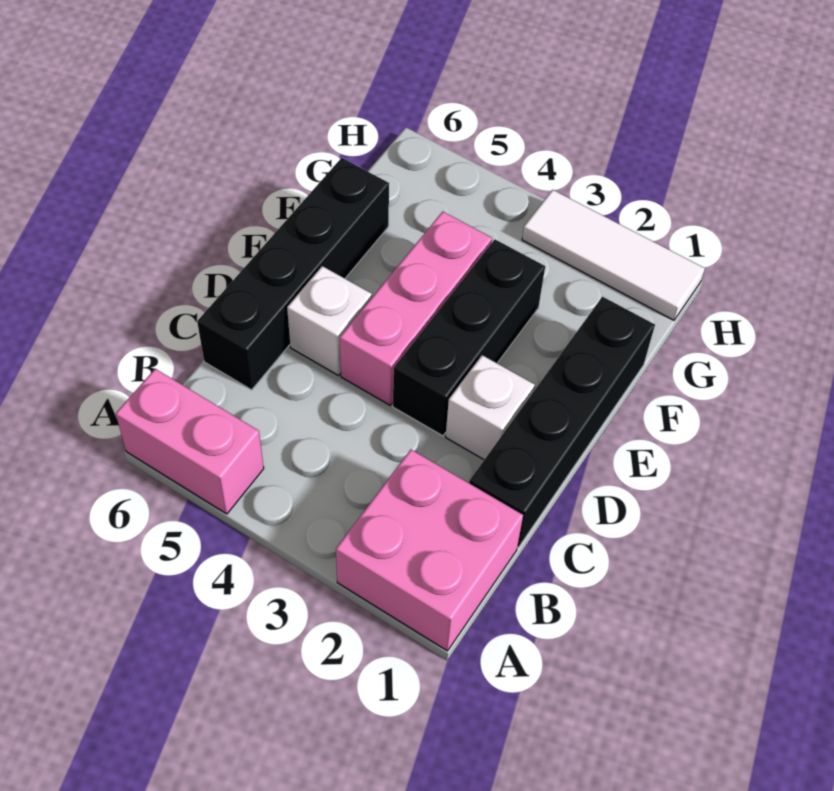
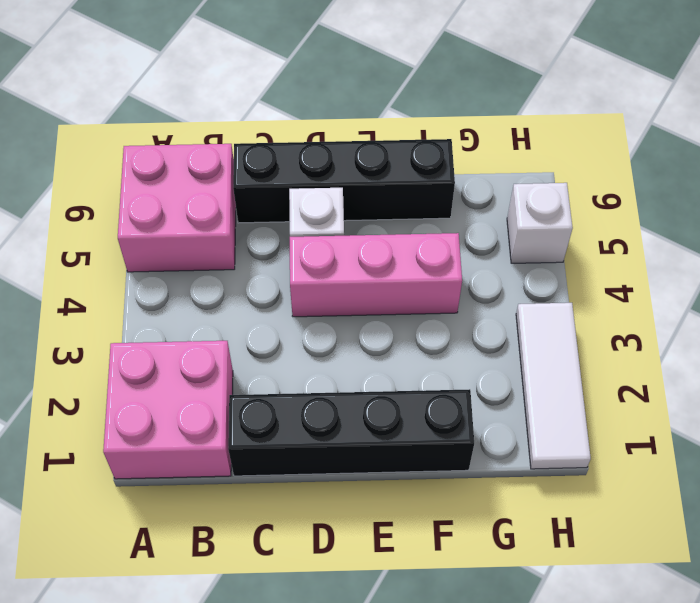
pink 1x2 brick [116,369,264,514] -> pink 2x2 brick [118,144,236,272]
white 1x1 brick [446,355,535,460] -> white 1x1 brick moved to [507,183,573,263]
black 1x3 brick [393,240,545,436] -> none

